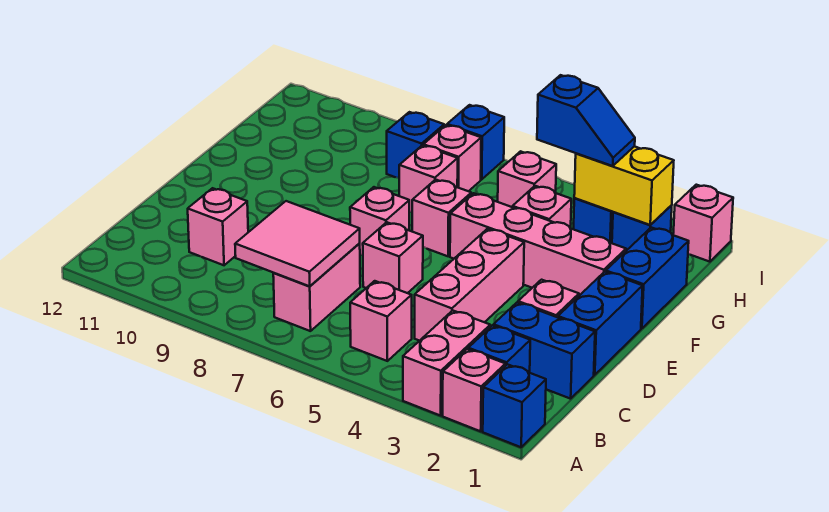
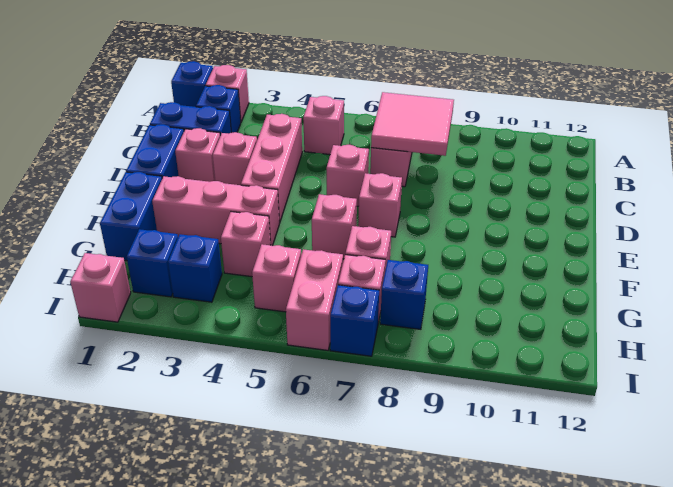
pink 1x2 brick [403,310,490,416] -> pink 1x2 brick moved to [286,249,343,350]
pink 1x1 brick [188,188,248,265] -> pink 1x1 brick moved to [213,132,257,185]
pink 1x4 brick [450,193,626,296] -> pink 1x3 brick [152,176,279,246]
yellow 1x2 brick [574,146,674,225] -> none
blue 1x2 slope [537,75,635,166] -> none

